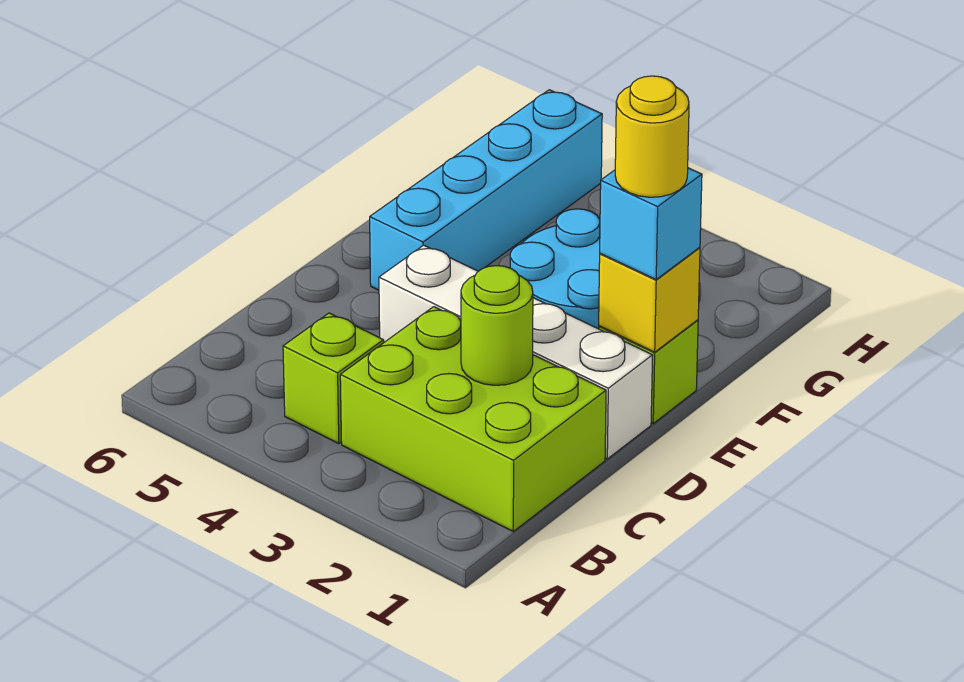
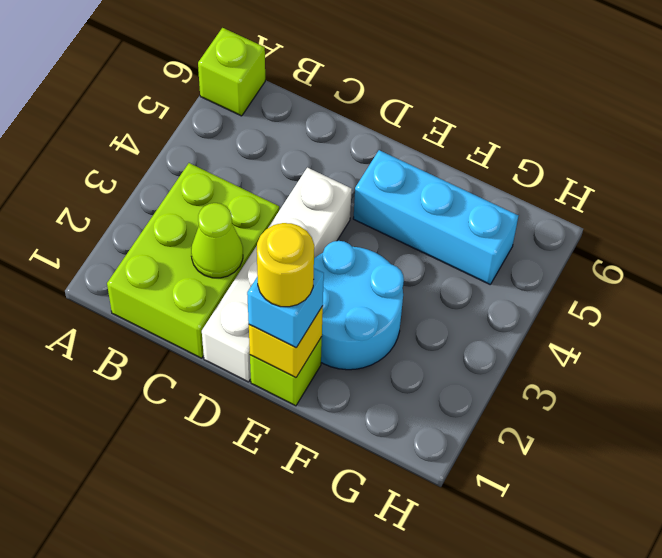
lime 1x1 brick [283,313,384,443] -> lime 1x1 brick moved to [198,28,265,116]
lime 1x1 round brick [461,266,533,385] -> lime 1x1 cone [191,203,243,278]
cyan 1x4 brick [370,90,602,290] -> cyan 1x3 brick [353,150,518,285]

